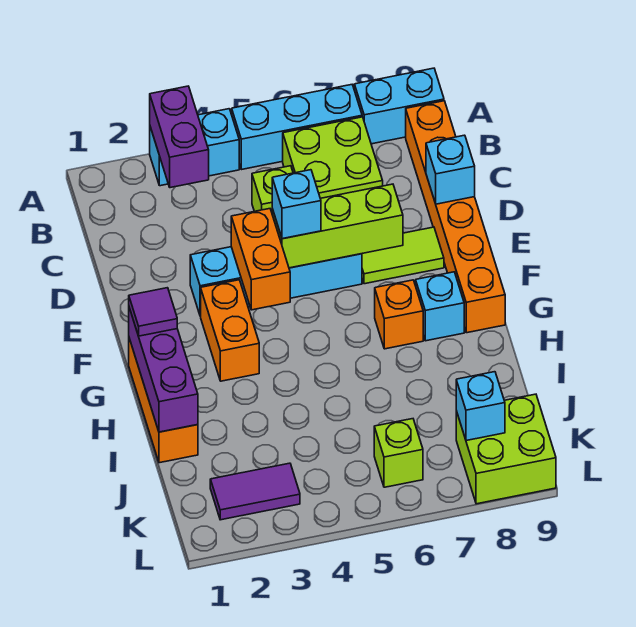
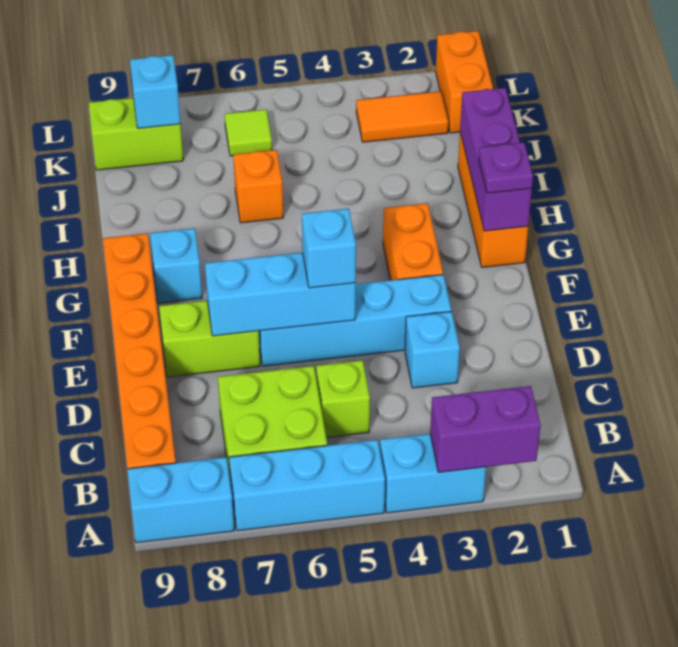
purple 1x2 brick [150,86,209,188] -> purple 1x2 brick turned to [430,386,540,472]
cyan 1x1 brick [426,135,475,204] -> cyan 1x1 brick moved to [405,312,460,388]
orange 1x2 brick [231,209,290,310] -> orange 1x2 brick moved to [436,31,493,133]
lime 1x3 brick [272,184,403,268] -> cyan 1x3 brick [205,253,356,336]
lime 1x2 tile [362,227,444,284] -> lime 1x2 brick [159,301,260,377]
purple 1x1 tile [129,288,177,336] -> purple 1x1 plate [479,143,533,193]
orange 1x1 brick [375,280,423,349] -> orange 1x1 brick moved to [233,150,283,223]
purple 1x2 tile [210,463,300,520] -> orange 1x2 tile [356,91,448,142]
lime 1x1 brick [374,419,423,487] -> lime 1x1 tile [225,109,272,156]
lime 2x2 brick [456,394,556,504] -> lime 1x2 brick [89,98,183,170]

